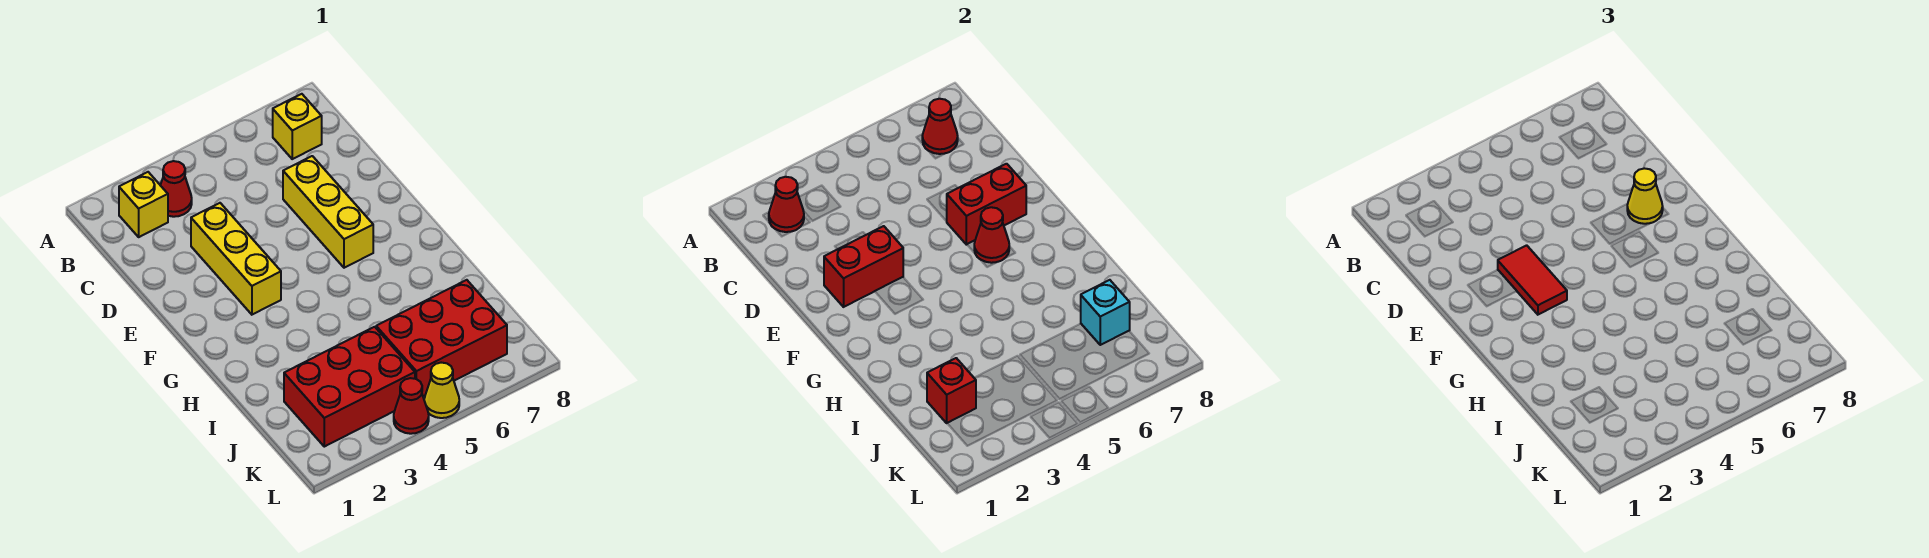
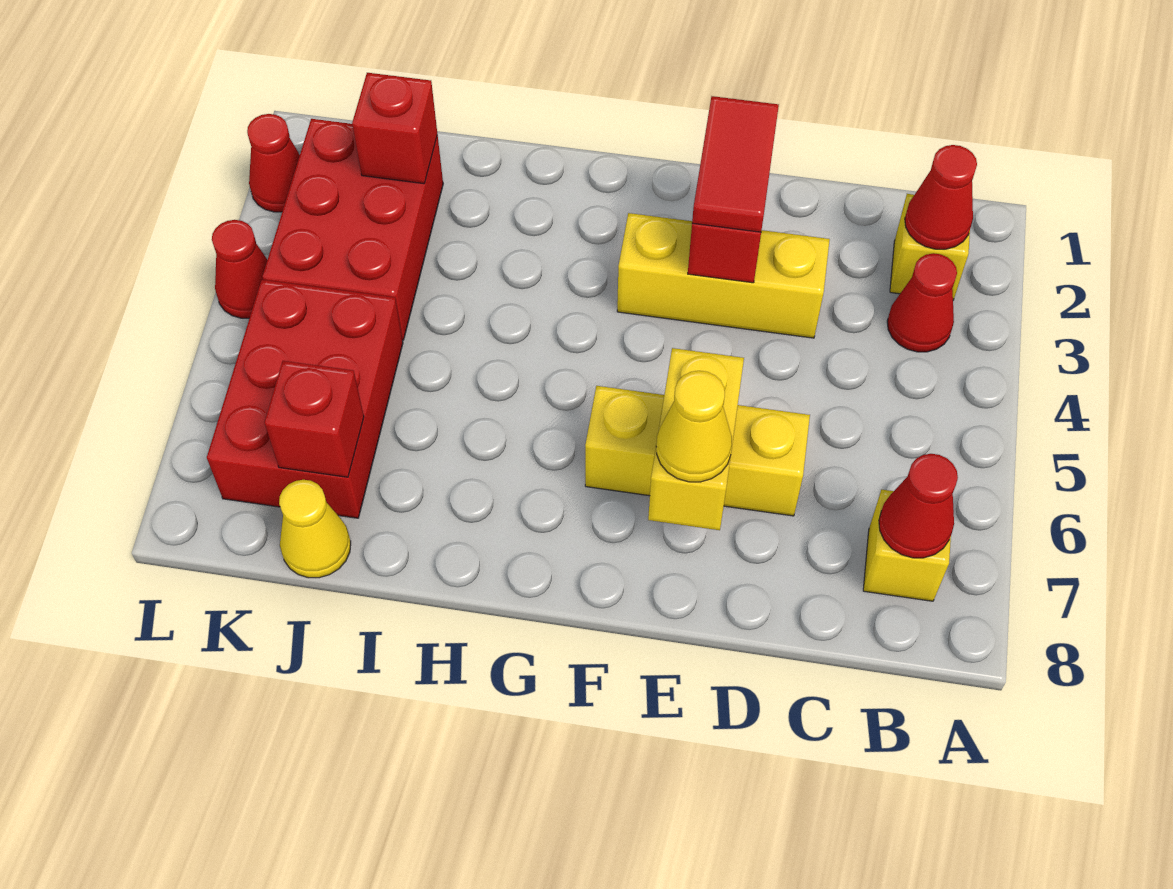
red 1x2 tile [1498,245,1567,315] -> red 1x2 tile turned to [692,96,779,232]
red 1x2 brick [947,164,1026,245] -> yellow 1x2 brick [648,348,744,530]
red 1x1 cone [974,207,1009,263] -> red 1x1 cone moved to [247,114,300,212]
cyan 1x1 brick [1081,280,1130,345] -> red 1x1 brick [265,361,364,477]
yellow 1x1 cone [424,363,459,418] -> yellow 1x1 cone moved to [279,480,351,578]

